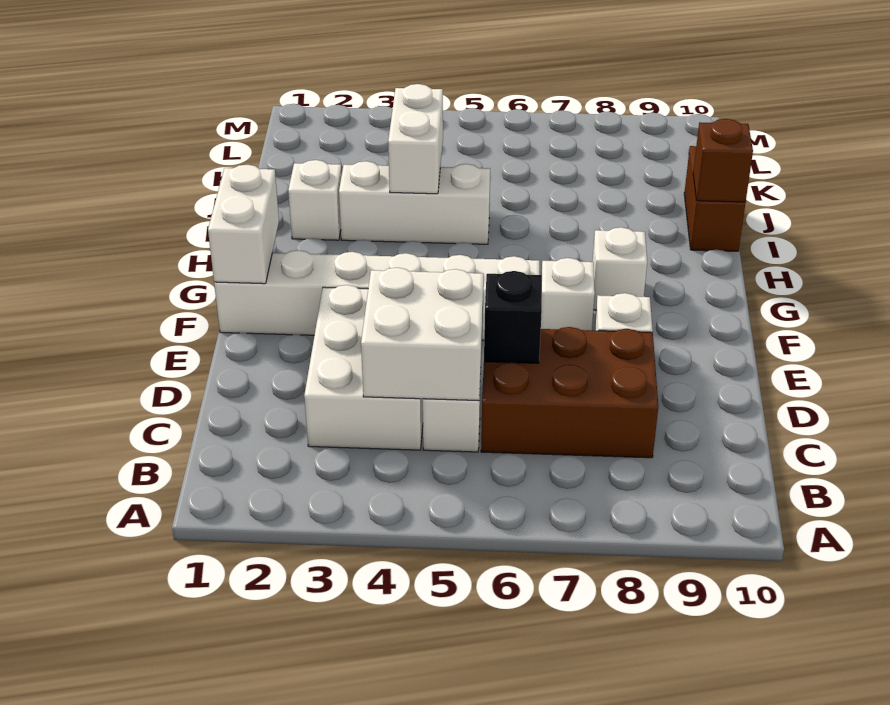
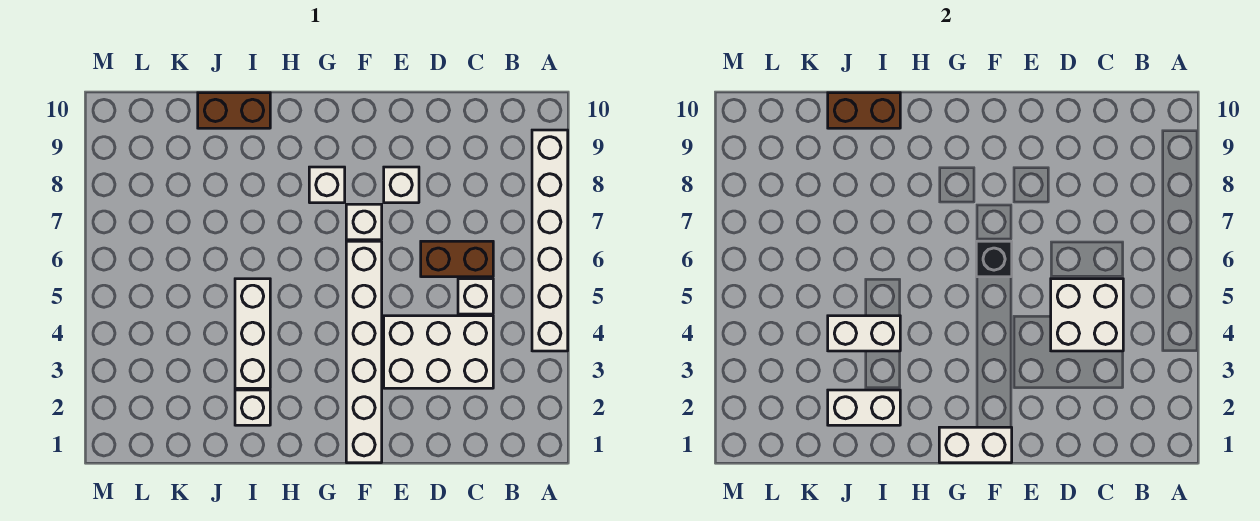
none -> white 1x6 brick [532,130,568,351]
brown 2x3 brick [481,327,658,458] -> brown 1x2 brick [421,241,493,277]
black 1x1 brick [484,271,542,363] -> black 1x1 brick moved to [976,241,1012,277]
none -> white 1x2 brick [828,390,900,425]
brown 1x1 brick [693,119,753,202] -> brown 1x2 brick [828,93,900,128]

